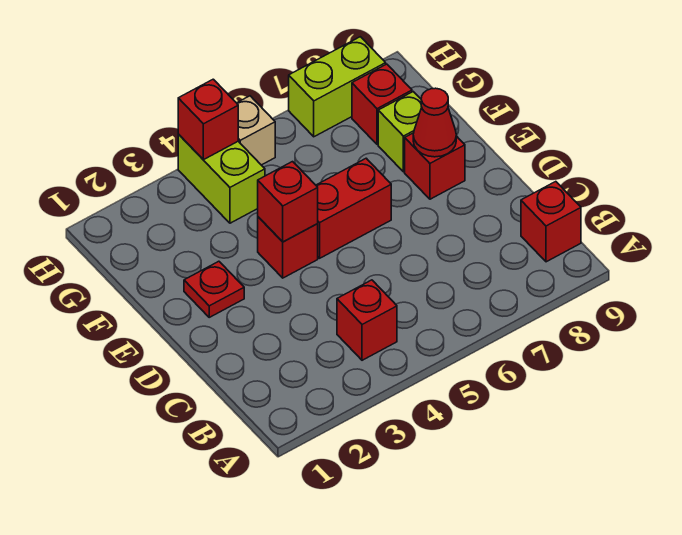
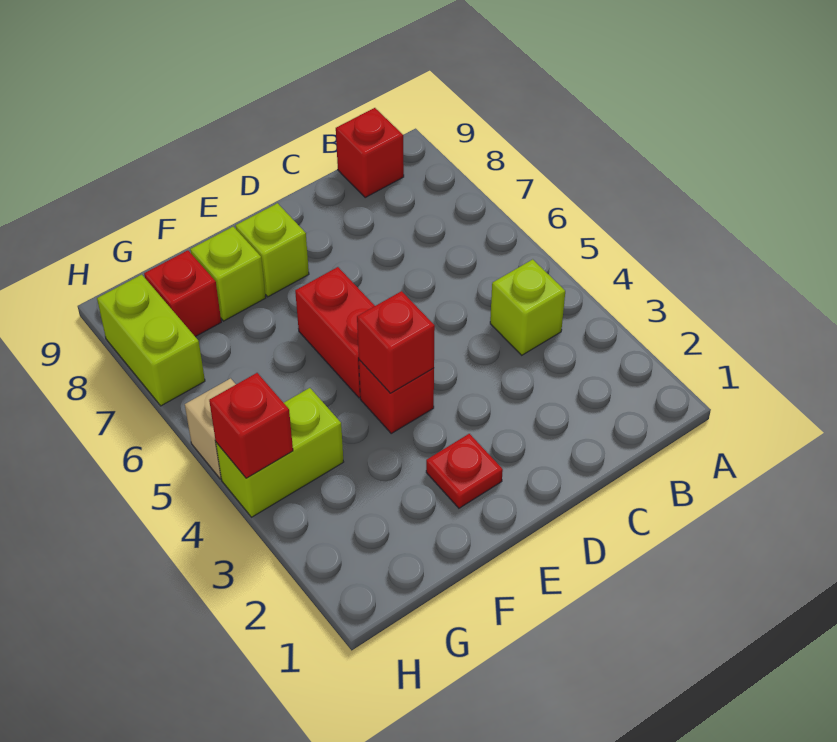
red 1x1 brick [337,280,397,360] -> lime 1x1 brick [490,259,565,355]
red 1x1 brick [405,133,465,199] -> lime 1x1 brick [236,203,309,297]
red 1x1 cone [413,88,456,157] -> none

